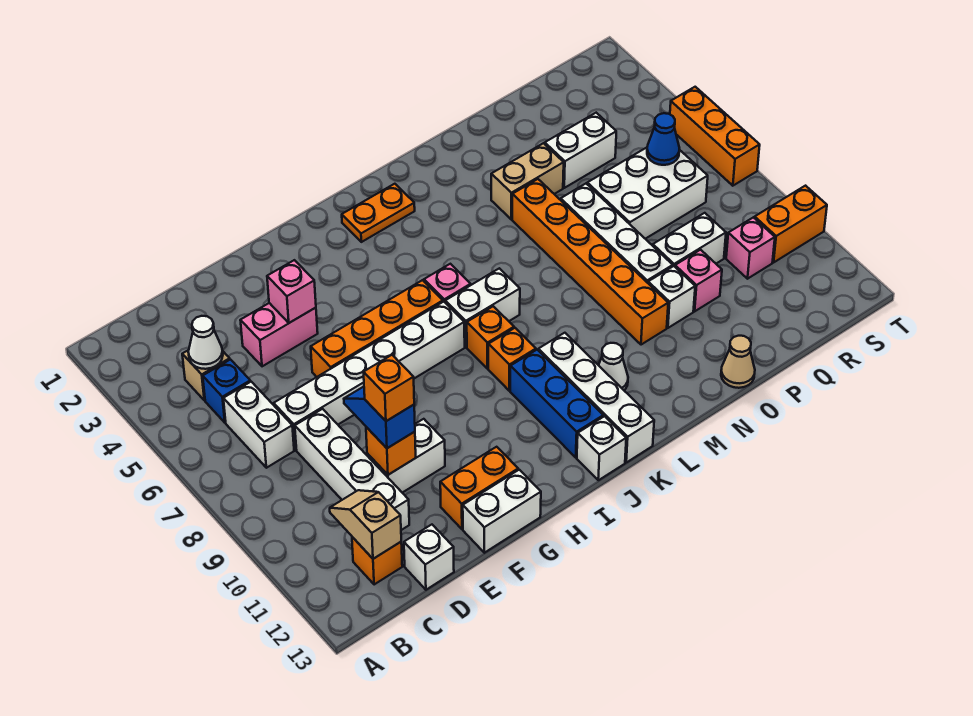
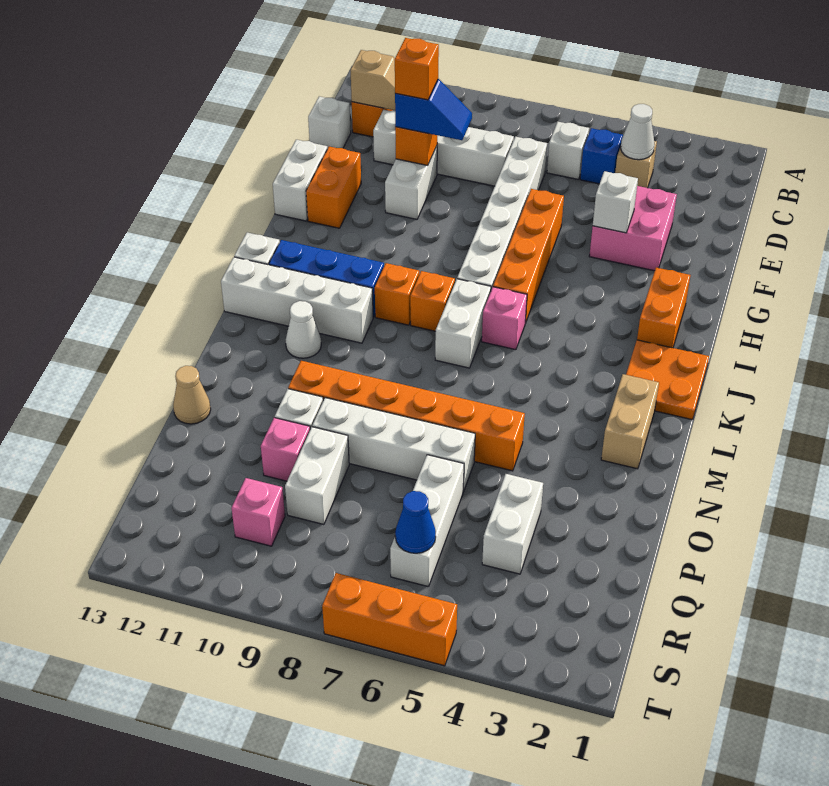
white 1x2 brick [223,382,294,468] -> white 1x1 brick [547,121,589,179]
pink 1x2 brick [240,303,318,366] -> pink 2x2 brick [589,186,677,271]
pink 1x1 brick [267,260,316,323] -> white 1x1 brick [593,171,638,233]
orange 1x2 plate [342,184,415,242] -> orange 2x2 plate [626,340,709,420]
tan 1x2 brick [491,143,564,219] -> tan 1x2 brick moved to [601,374,659,469]
white 2x3 brick [587,148,708,239] -> white 1x3 brick [390,455,464,587]
orange 1x2 brick [755,186,827,262] -> orange 1x2 brick moved to [637,268,690,348]

